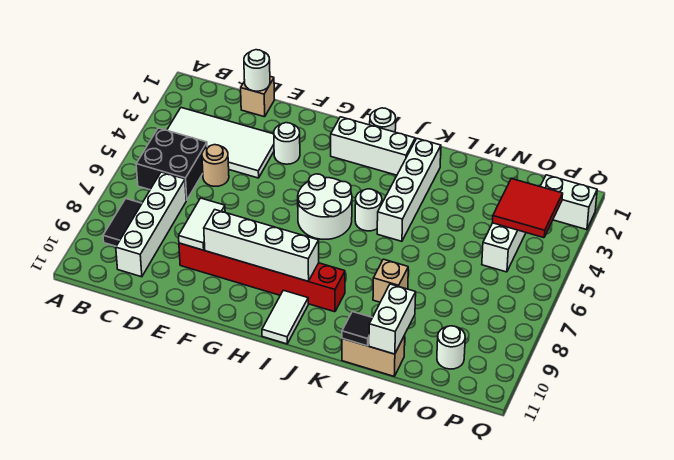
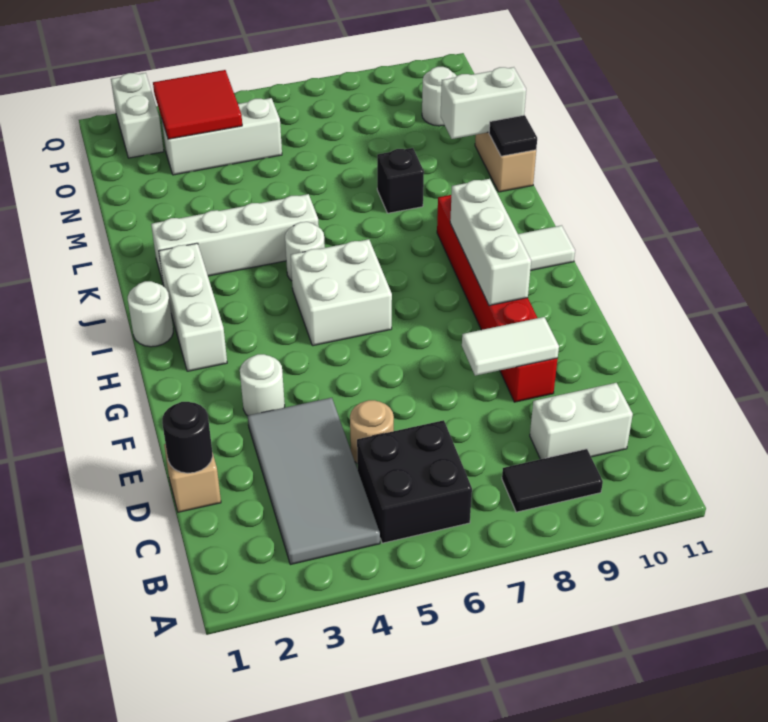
white 2x4 tile [167,108,274,178] -> grey 2x4 tile [248,398,380,565]
white 1x4 brick [116,172,186,277] -> white 1x2 brick [530,383,633,459]
white 1x1 round brick [244,50,270,91] -> black 1x1 round brick [162,402,213,473]
white 1x4 brick [204,210,319,281] -> white 1x3 brick [450,179,531,306]
white 2x2 round brick [298,174,352,239] -> white 2x2 brick [291,239,392,346]
tan 1x1 brick [373,259,408,302] -> black 1x1 brick [377,148,424,213]

